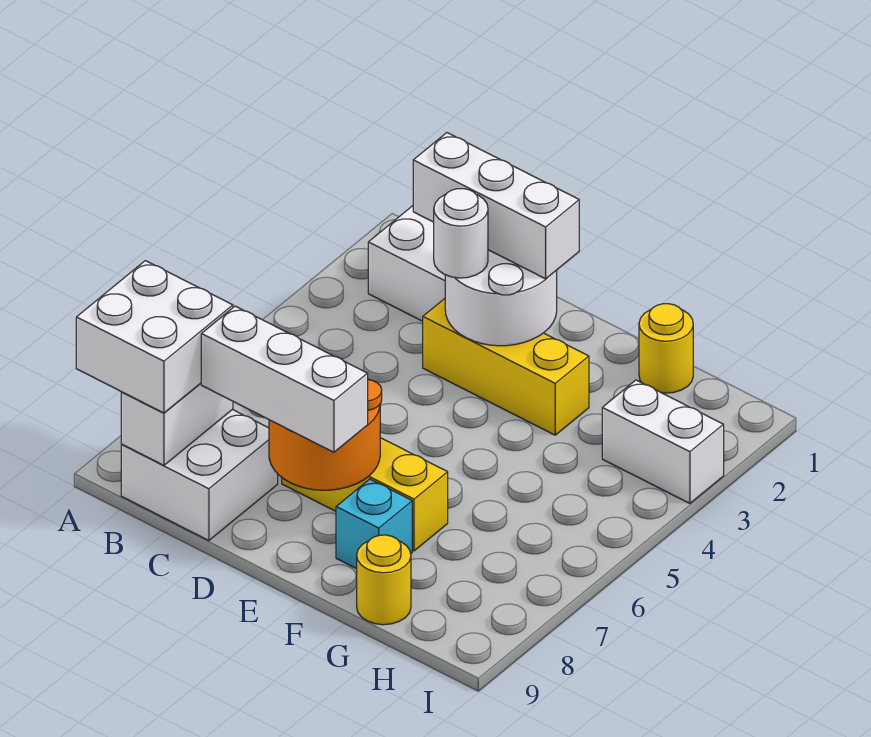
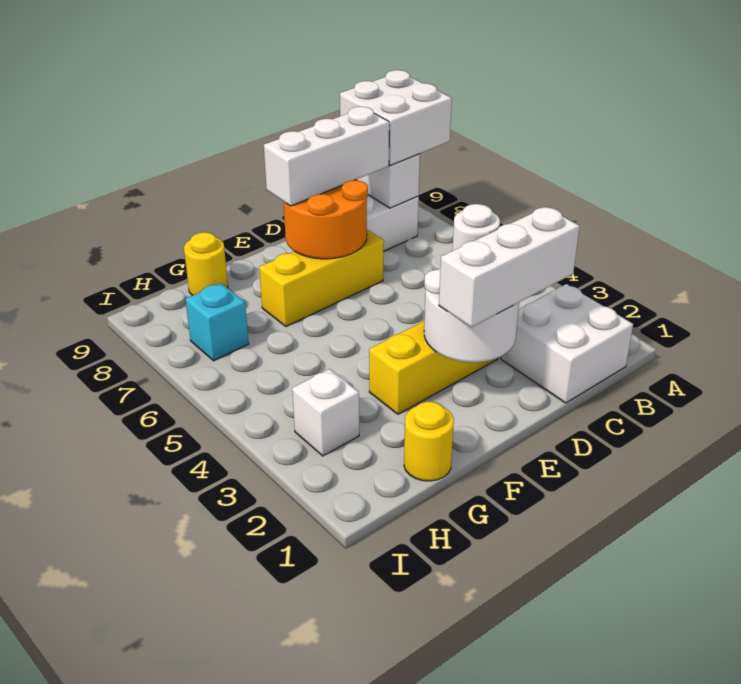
cyan 1x1 brick [336,479,412,569] -> cyan 1x1 brick moved to [185,283,249,361]
white 1x2 brick [602,380,724,503] -> white 1x1 brick [292,369,359,456]

